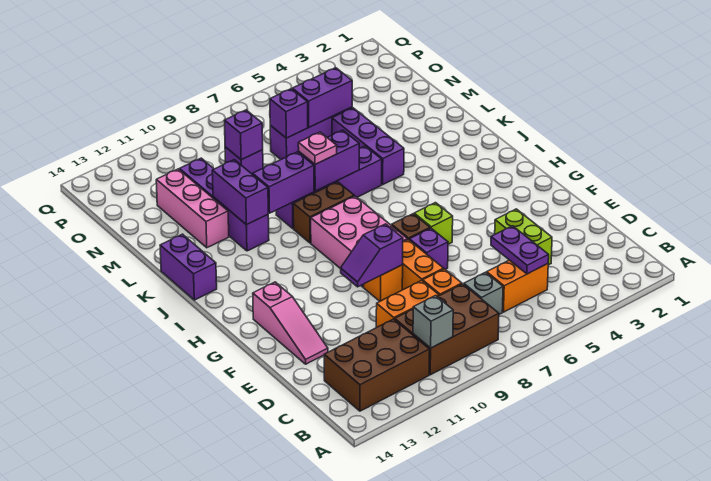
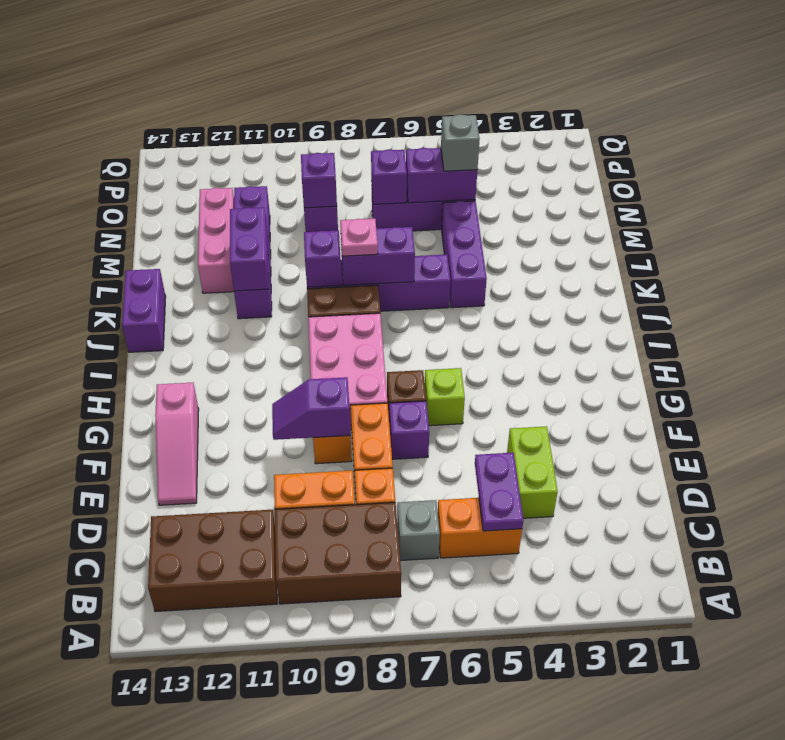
grey 1x1 brick [413,296,453,348] -> grey 1x1 brick moved to [441,114,480,171]
purple 1x2 brick [253,152,314,213] -> purple 1x1 brick [304,230,342,287]

